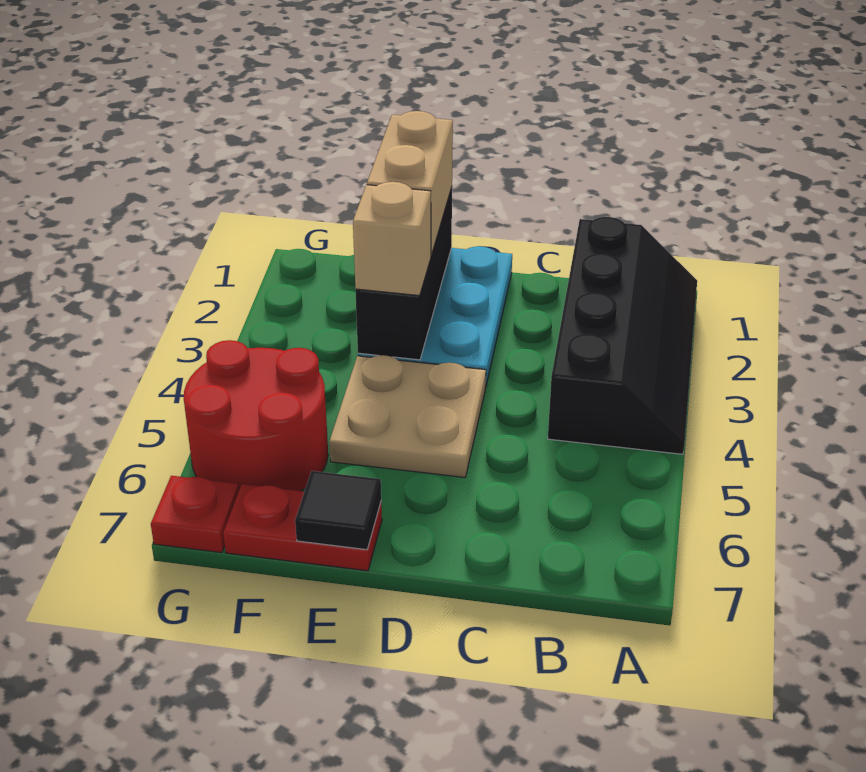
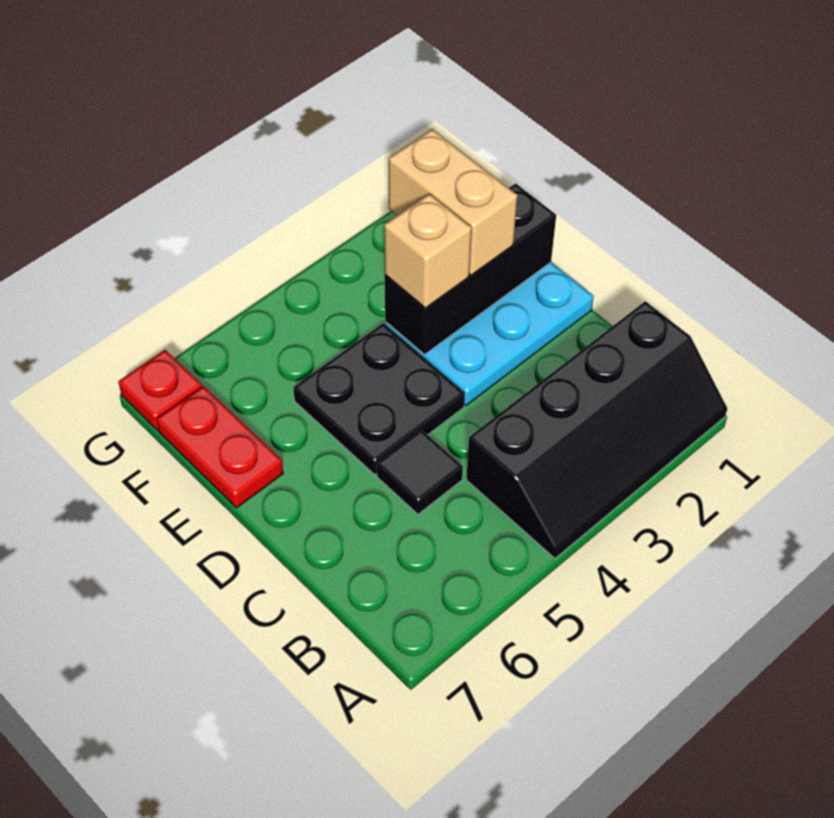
tan 2x2 plate [329,355,486,477] -> black 2x2 plate [293,324,465,475]
tan 1x2 brick [367,111,453,256] -> tan 1x2 brick turned to [389,129,517,275]
black 1x1 tile [295,471,381,550] -> black 1x1 tile moved to [377,430,463,514]
red 2x2 round brick [184,340,328,491] -> none

